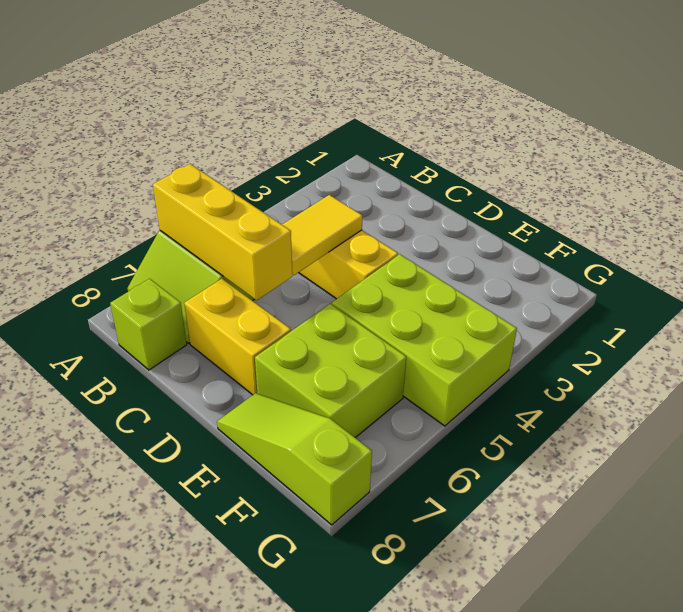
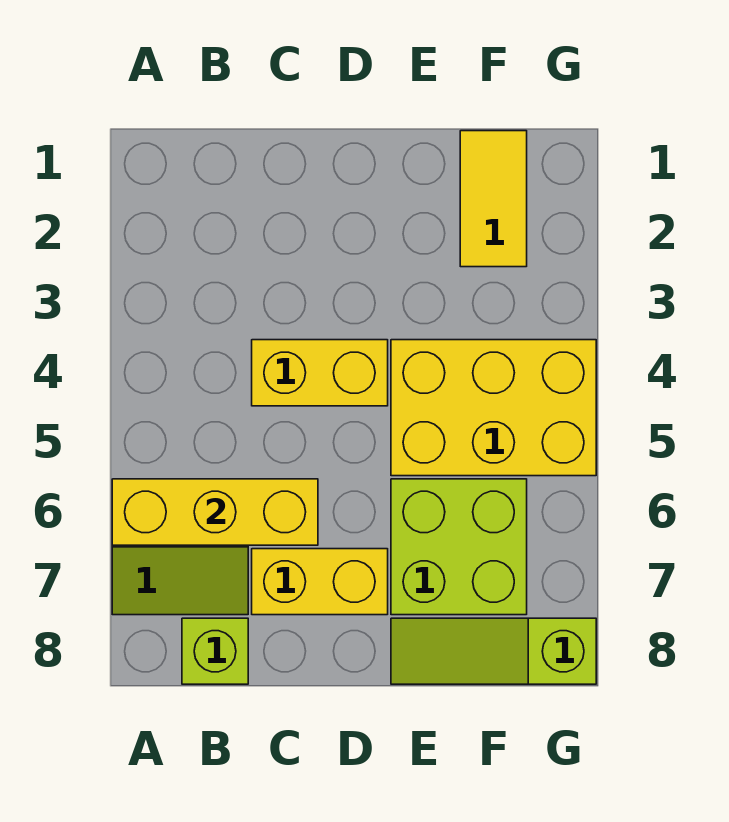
yellow 1x2 tile [282,195,362,275] -> yellow 1x2 tile moved to [460,131,527,267]
lime 2x3 brick [332,254,517,426] -> yellow 2x3 brick [391,340,596,476]

